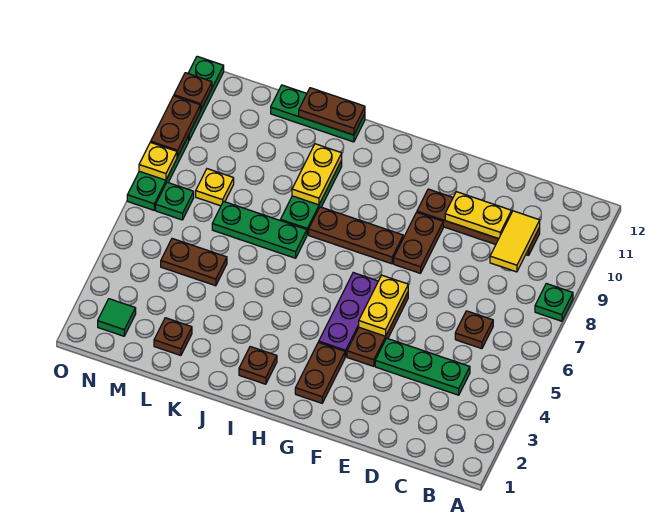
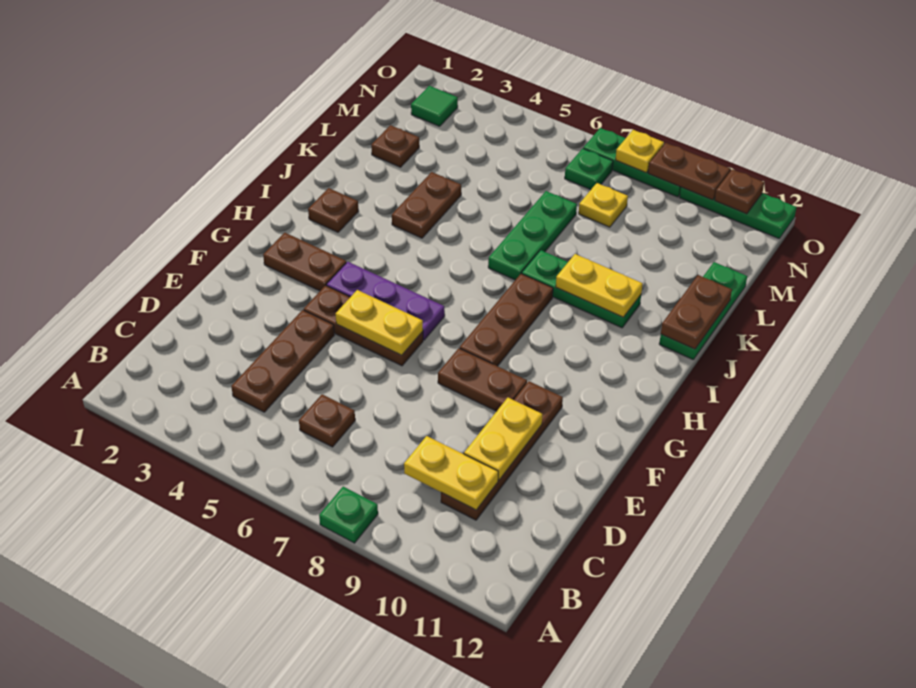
green 1x3 plate [375,338,470,395] -> brown 1x3 plate [231,310,334,412]
yellow 1x2 tile [490,211,540,272] -> yellow 1x2 plate [404,436,498,510]
brown 1x2 plate [161,239,227,286] -> brown 1x2 plate moved to [392,172,461,238]

